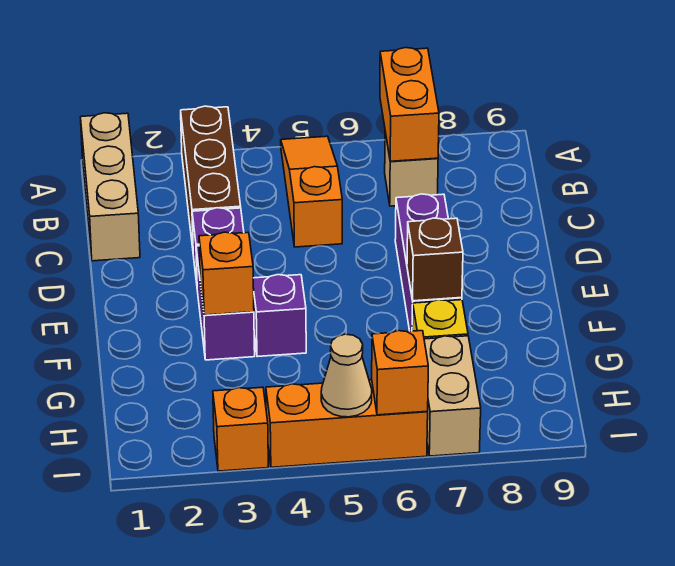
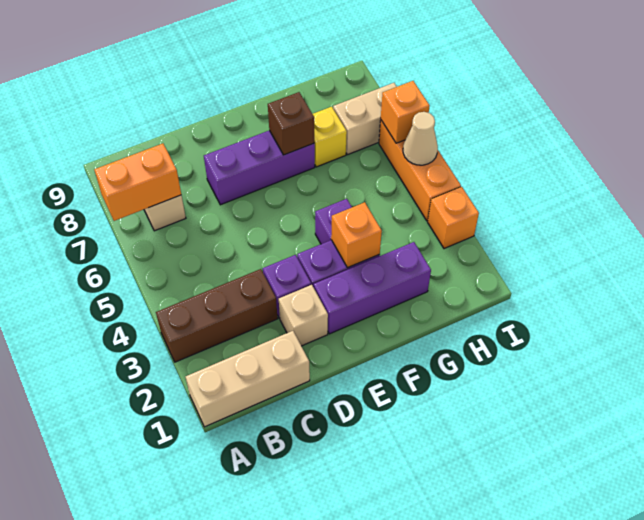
orange 1x3 slope [281,136,342,247] -> none
none -> tan 1x1 brick [279,285,328,346]
none -> purple 1x3 brick [314,242,431,334]

